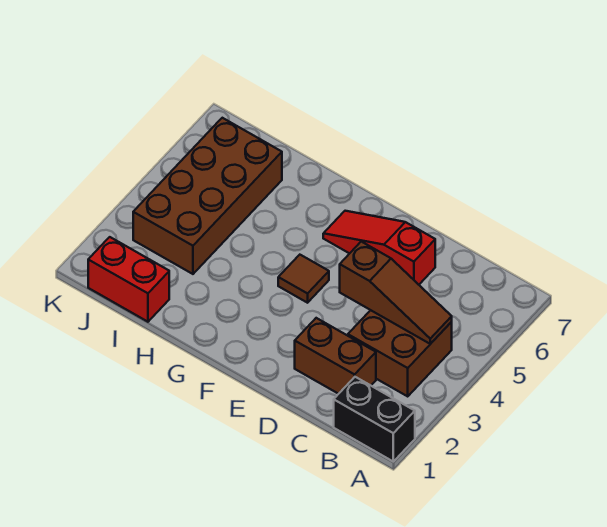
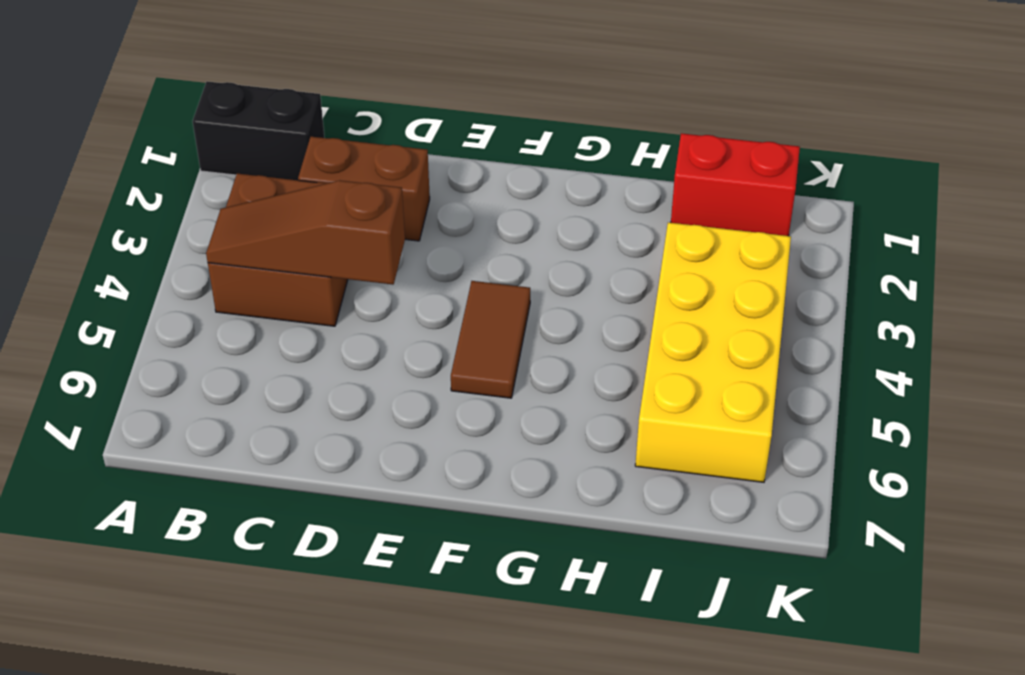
red 1x3 slope [323,211,435,285] -> none
brown 1x1 tile [278,255,329,303] -> brown 1x2 tile [451,281,530,398]
brown 2x4 brick [133,118,282,274] -> yellow 2x4 brick [635,222,791,482]

